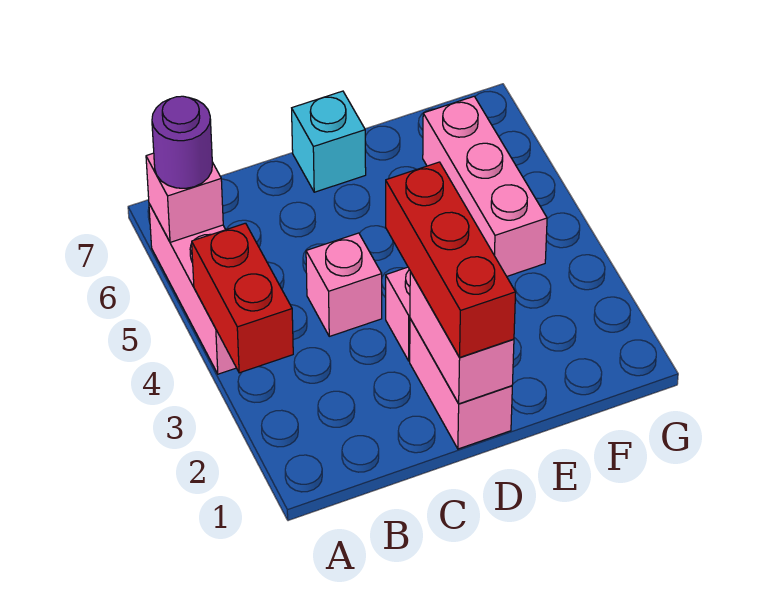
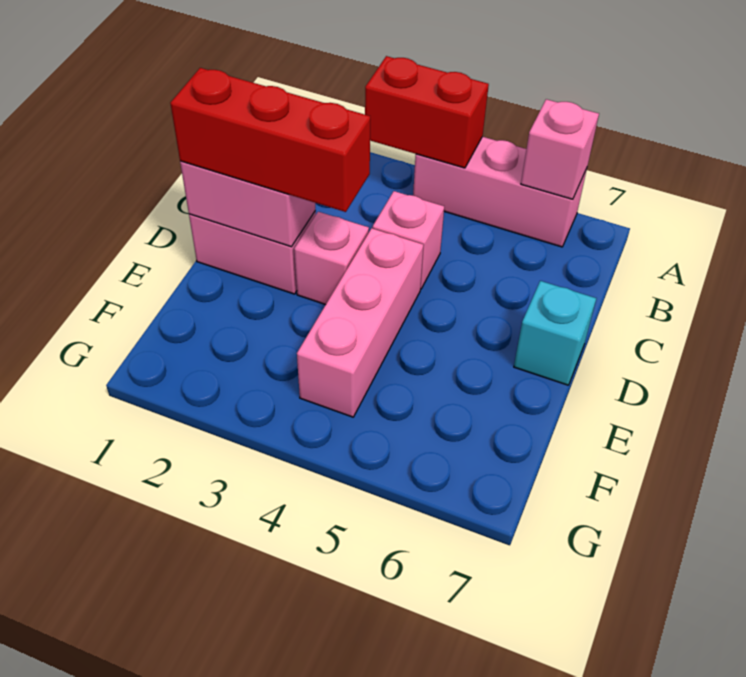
purple 1x1 round brick [152,96,212,188] -> none
pink 1x3 brick [423,96,547,276] -> pink 1x3 brick turned to [297,228,424,417]

